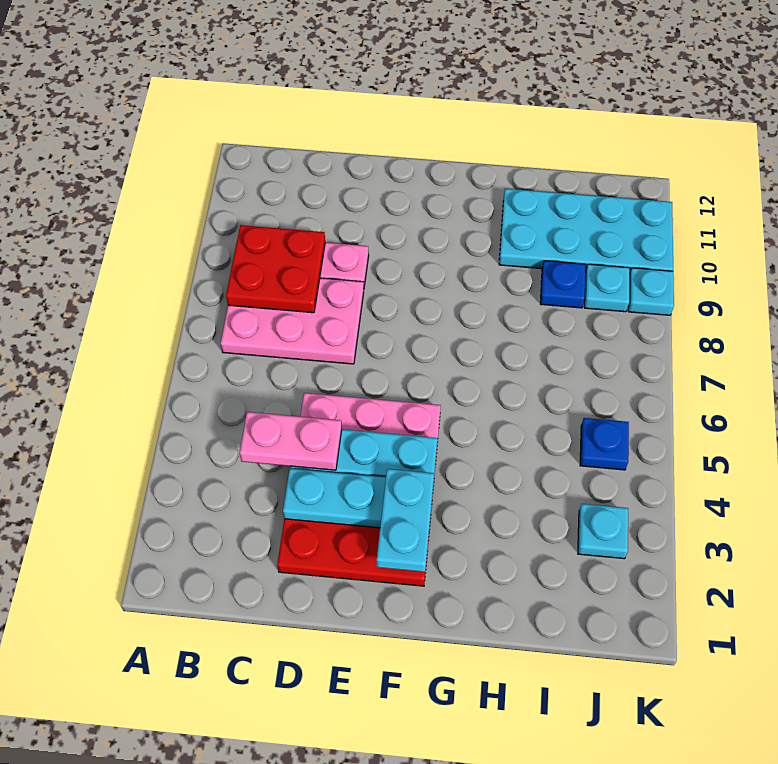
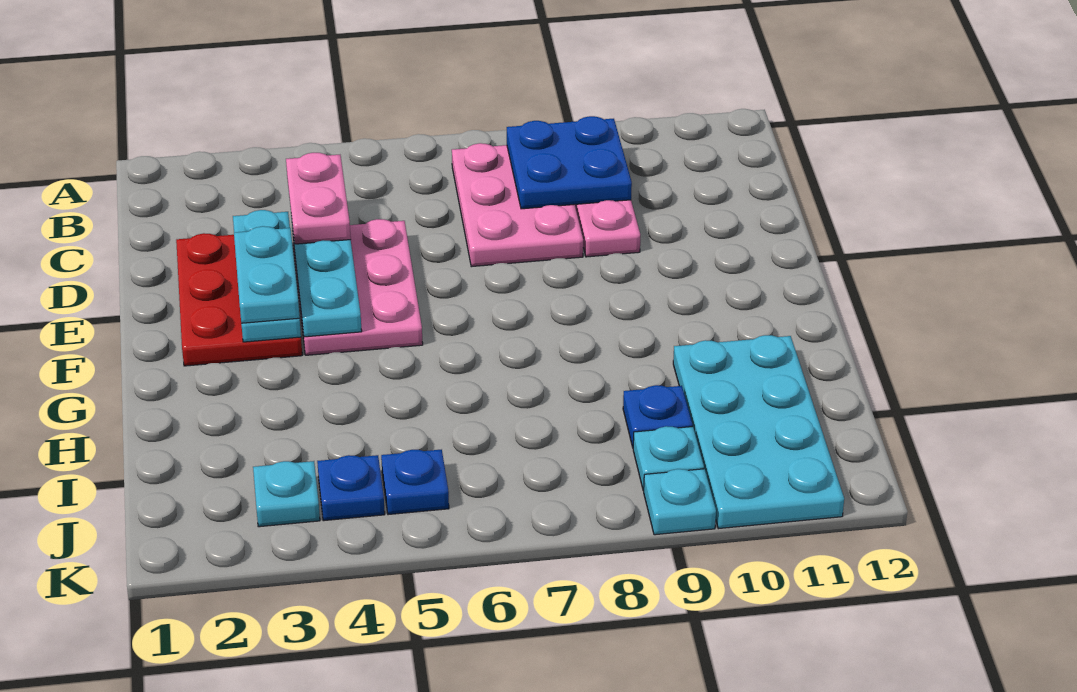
red 2x2 plate [226,225,325,313] -> blue 2x2 plate [507,116,632,209]
cyan 1x2 plate [377,469,434,572] -> cyan 1x2 plate turned to [234,226,300,323]
none -> blue 1x1 plate [317,455,385,521]

